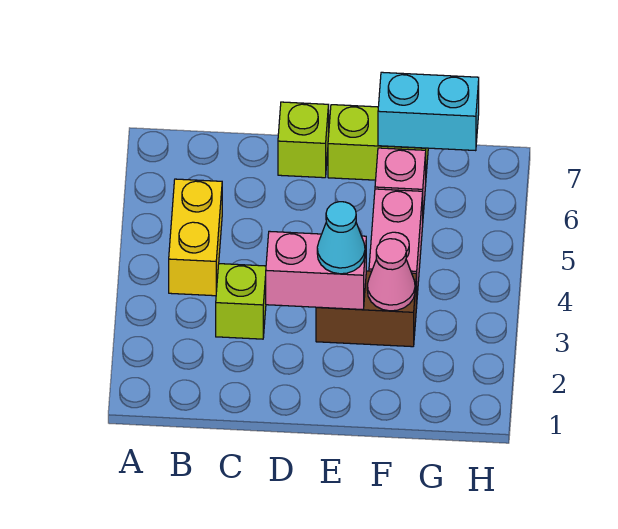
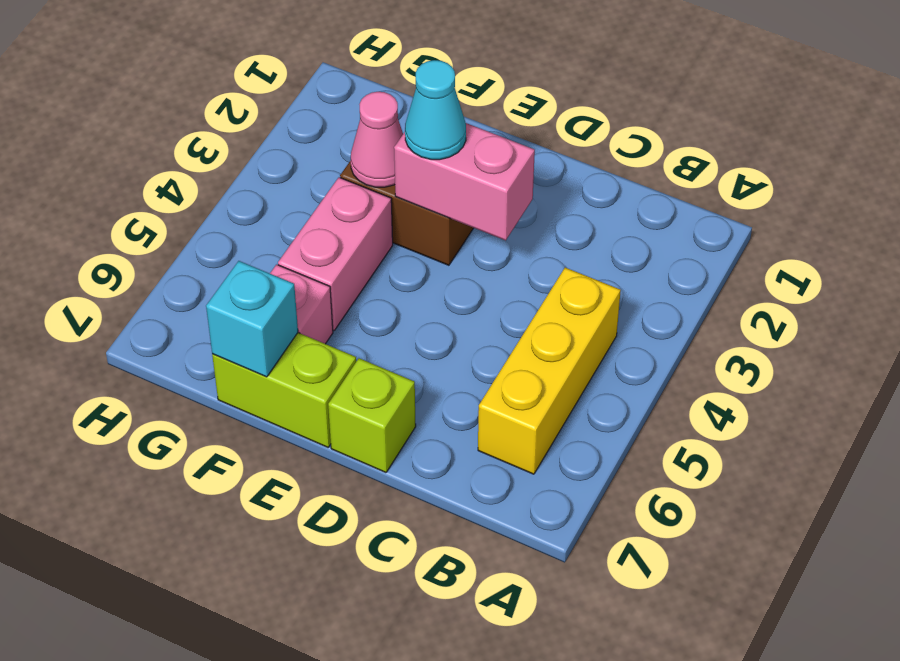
yellow 1x2 brick [169,179,222,296] -> yellow 1x3 brick [478,268,621,474]
lime 1x1 brick [216,264,266,339] -> none
cyan 1x2 brick [378,72,479,151] -> cyan 1x1 brick [206,261,298,377]

